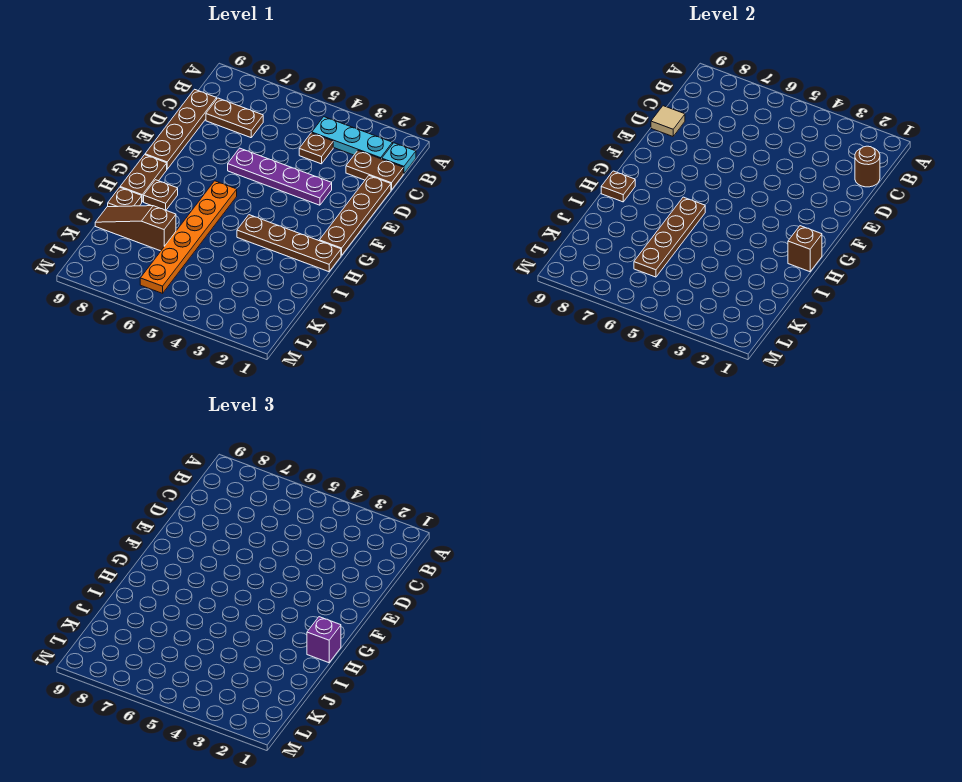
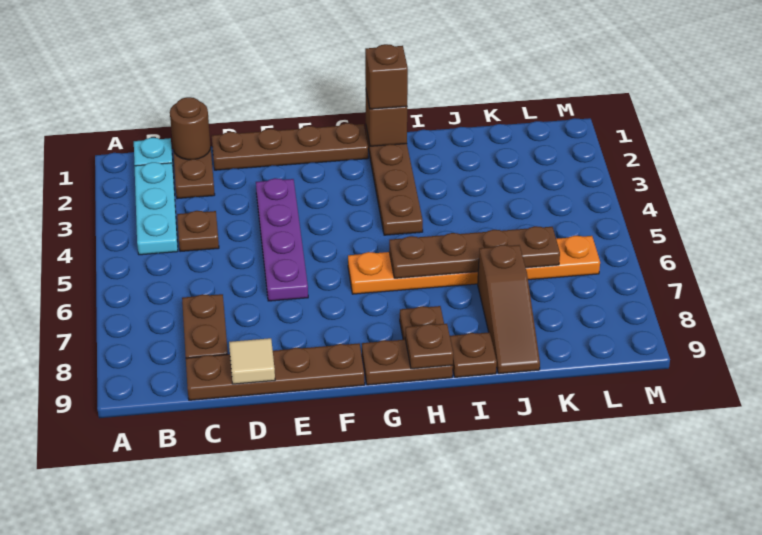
purple 1x1 brick [307,617,341,663] -> brown 1x1 brick [365,44,408,109]

